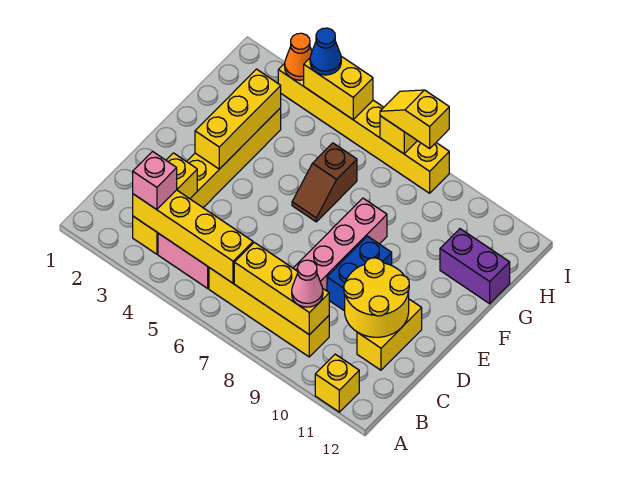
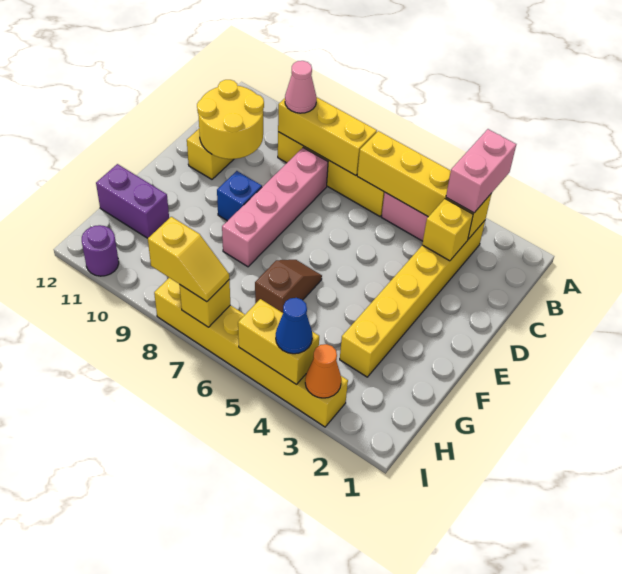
yellow 1x1 brick [315,354,359,412] -> none
pink 1x1 brick [133,151,177,210] -> pink 1x2 brick [446,129,516,213]
blue 1x2 brick [327,236,392,311] -> blue 1x1 brick [217,171,262,221]
yellow 1x3 brick [195,69,281,169] -> none
none -> purple 1x1 round brick [82,225,119,276]

